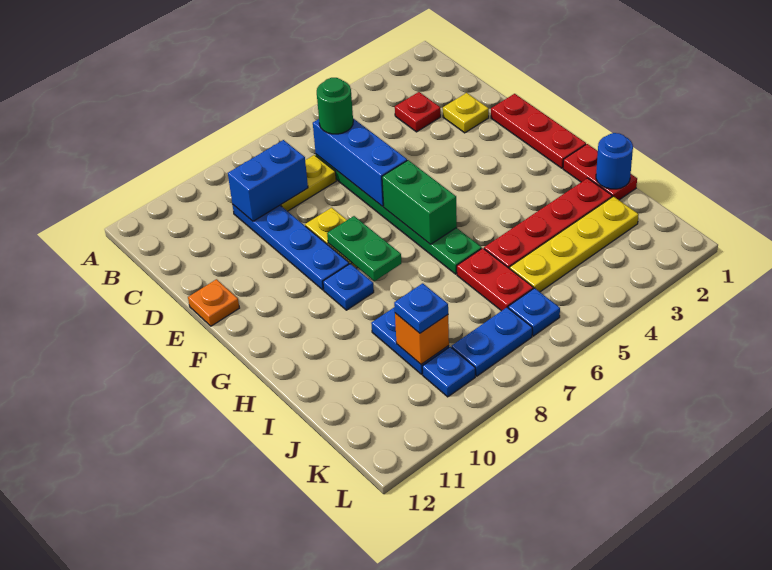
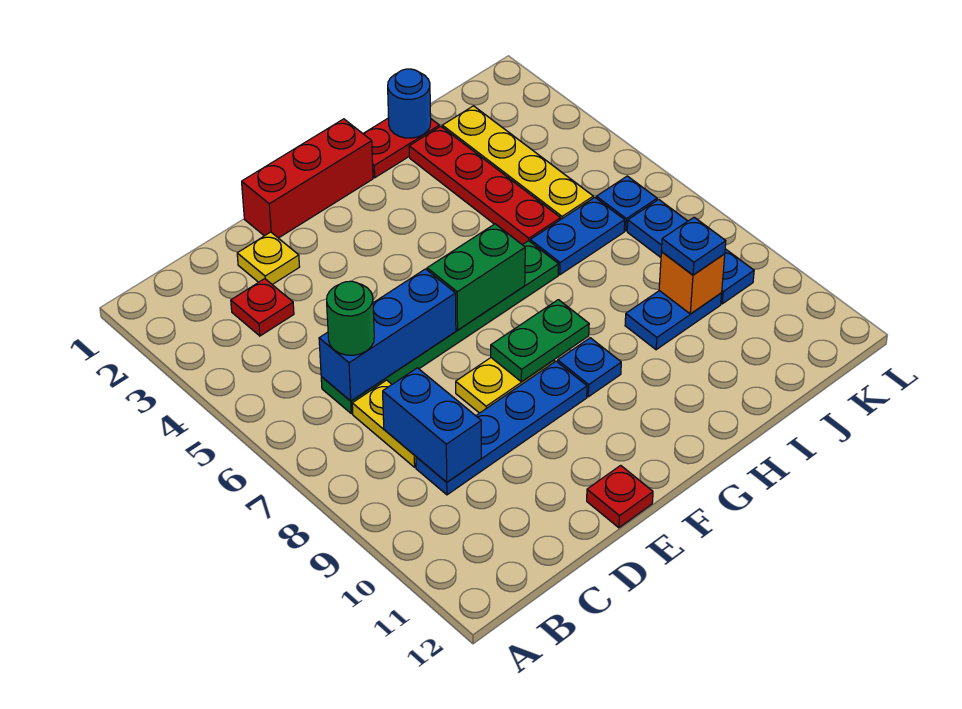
red 1x3 plate [491,94,586,168] -> red 1x3 brick [242,119,373,238]
orange 1x1 plate [188,279,239,326] -> red 1x1 plate [587,465,653,528]
red 1x2 plate [457,248,533,311] -> blue 1x2 plate [530,197,625,275]

